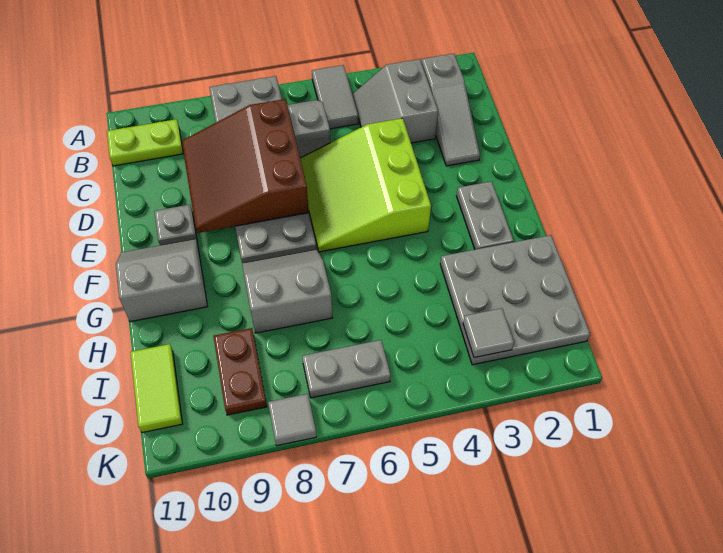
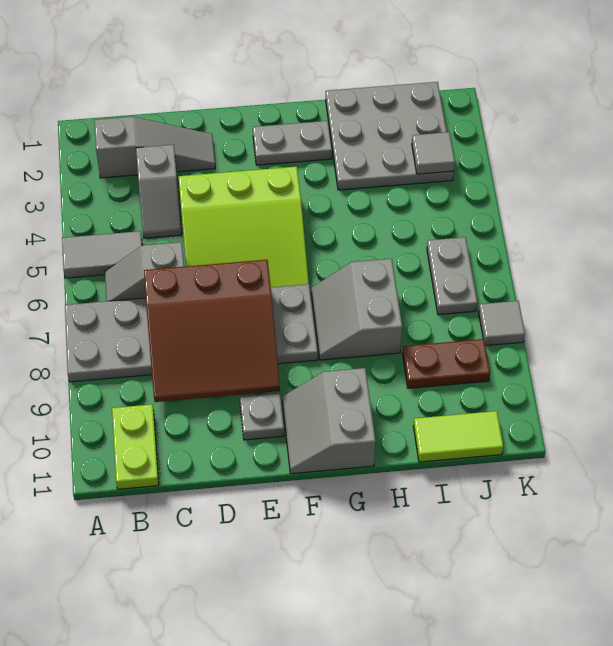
grey 2x2 slope [353,59,438,143] -> grey 1x2 slope [136,145,182,238]

